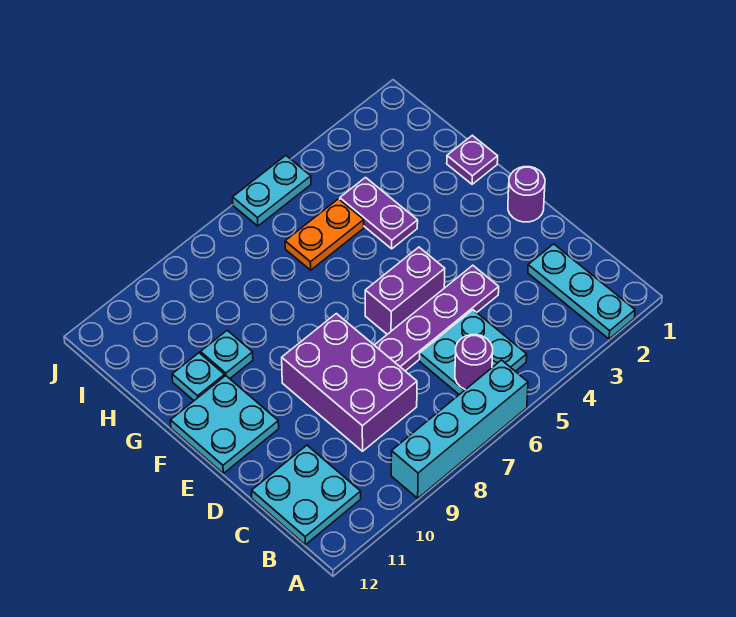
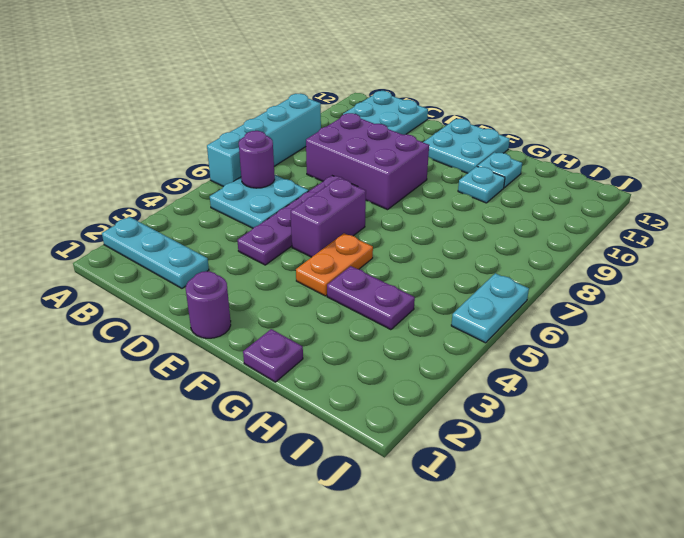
orange 1x2 plate [285,199,364,270] -> orange 1x2 plate moved to [296,233,373,296]

